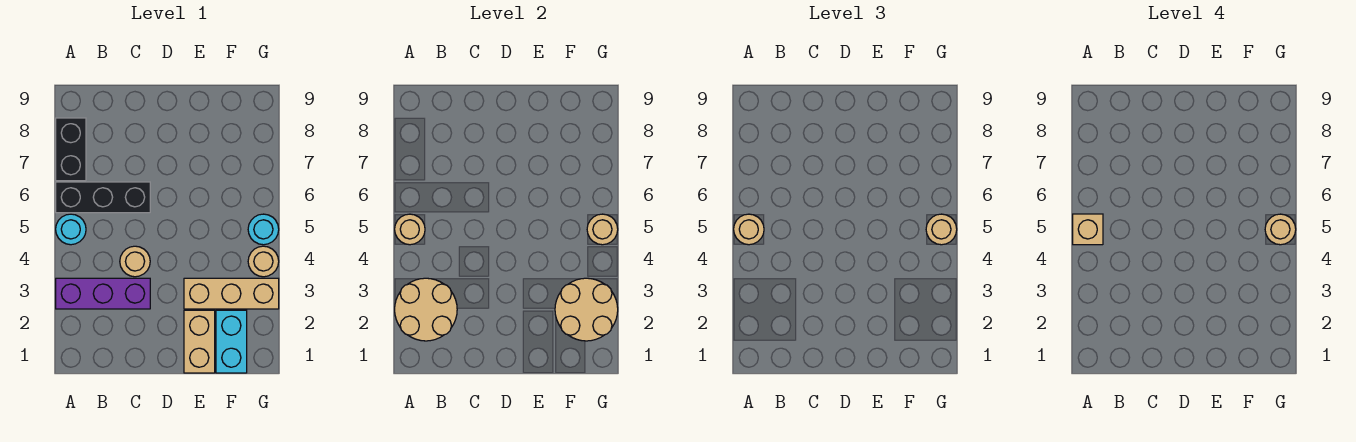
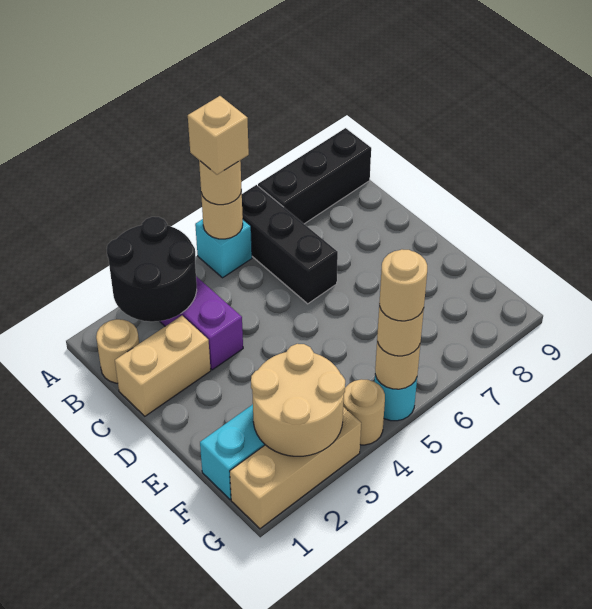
tan 2x2 round brick [395,278,457,341] -> black 2x2 round brick [107,217,197,322]
cyan 1x1 round brick [56,214,86,245] -> cyan 1x1 brick [195,219,252,278]
black 1x2 brick [56,118,86,181] -> black 1x3 brick [258,128,371,224]
tan 1x1 round brick [120,246,150,277] -> tan 1x1 round brick moved to [96,319,139,383]
tan 1x2 brick [184,310,215,373] -> tan 1x2 brick moved to [115,316,211,416]
tan 1x3 brick [184,278,279,309] -> tan 1x3 brick turned to [230,407,361,529]

